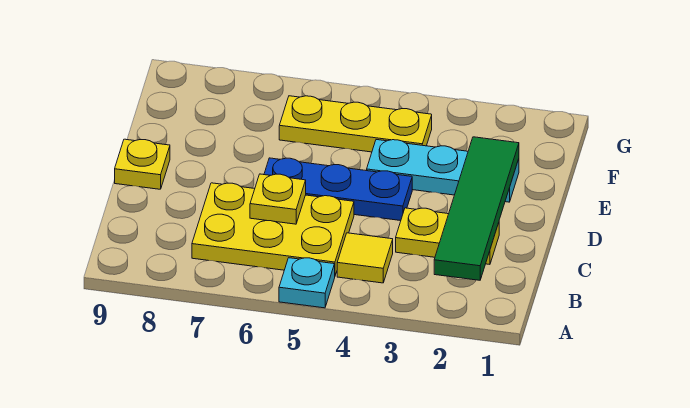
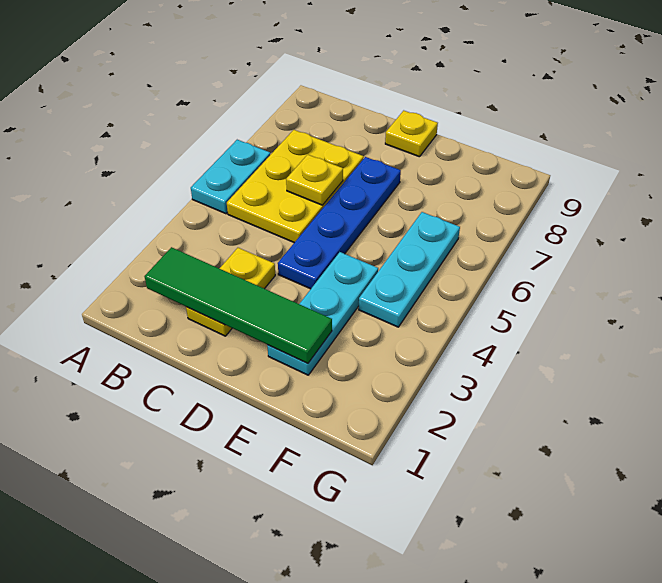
cyan 1x1 plate [279,258,335,308] -> cyan 1x2 plate [191,140,270,214]
yellow 1x1 tile [337,233,393,283] -> none
blue 1x3 plate [264,158,412,221] -> blue 1x4 plate [278,157,401,289]
yellow 1x3 plate [279,96,432,152] -> cyan 1x3 plate [359,212,460,327]

